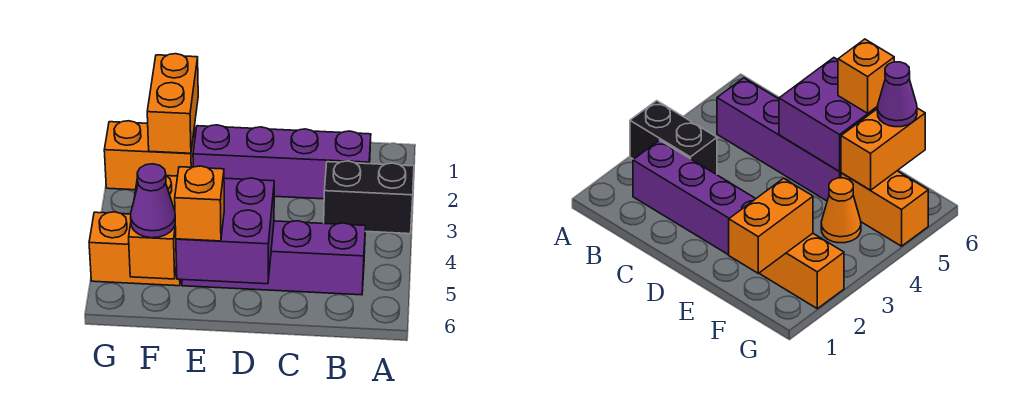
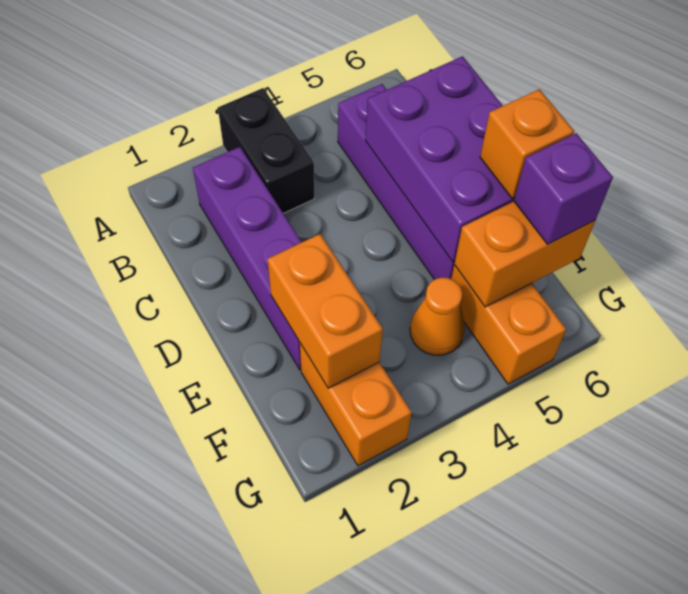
purple 2x2 brick [176,178,274,284] -> purple 2x3 brick [365,56,514,262]
orange 1x2 brick [147,54,198,153] -> orange 1x2 brick turned to [268,234,383,388]
purple 1x1 cone [131,164,175,238] -> purple 1x1 brick [514,133,613,244]

